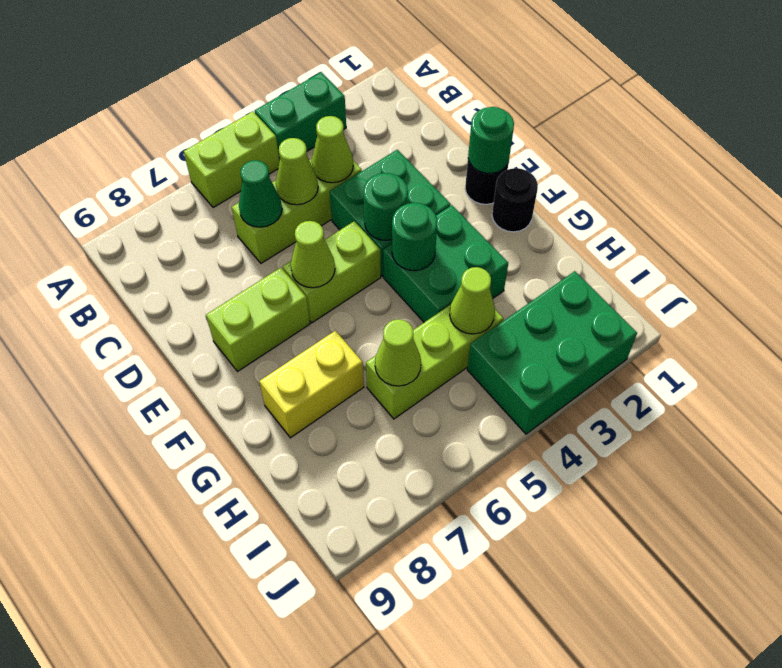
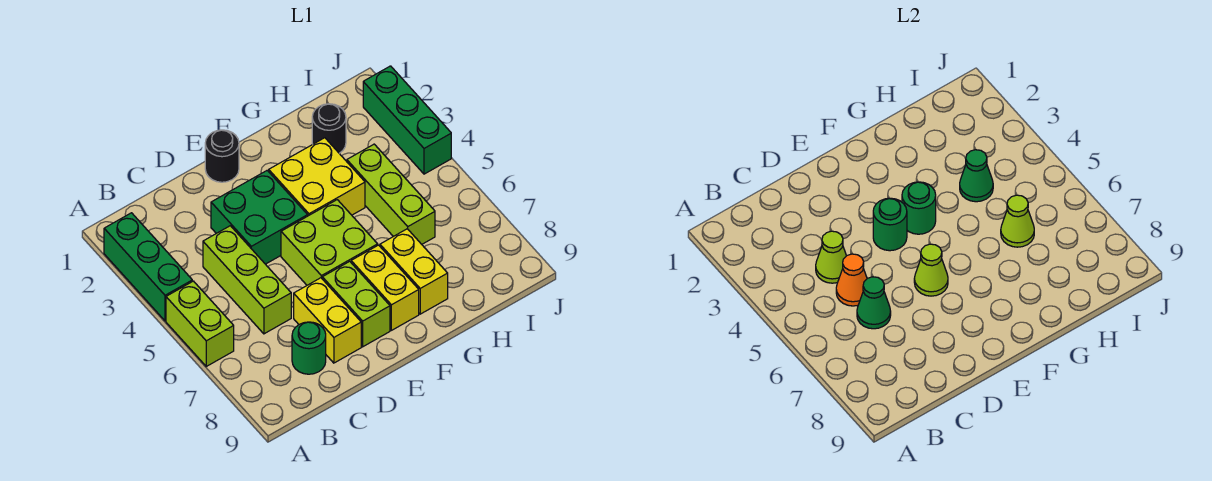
green 1x2 brick [255,72,346,161] -> green 1x3 brick [104,213,192,321]
lime 1x1 cone [276,138,318,205] -> orange 1x1 cone [836,254,867,306]
none -> yellow 1x2 brick [294,278,361,363]
green 1x1 round brick [468,107,514,174] -> green 1x1 round brick moved to [292,322,326,374]
lime 1x2 brick [283,221,381,323] -> lime 2x2 brick [281,200,378,285]
black 1x1 round brick [492,168,538,232] -> black 1x1 round brick moved to [312,104,346,153]
green 2x2 brick [383,205,508,322] -> yellow 2x2 brick [269,138,365,216]
none -> yellow 1x2 brick [351,245,419,330]
lime 1x1 cone [450,267,495,334] -> green 1x1 cone [960,150,993,202]
green 2x3 brick [467,271,637,434] -> green 1x3 brick [363,66,451,174]

